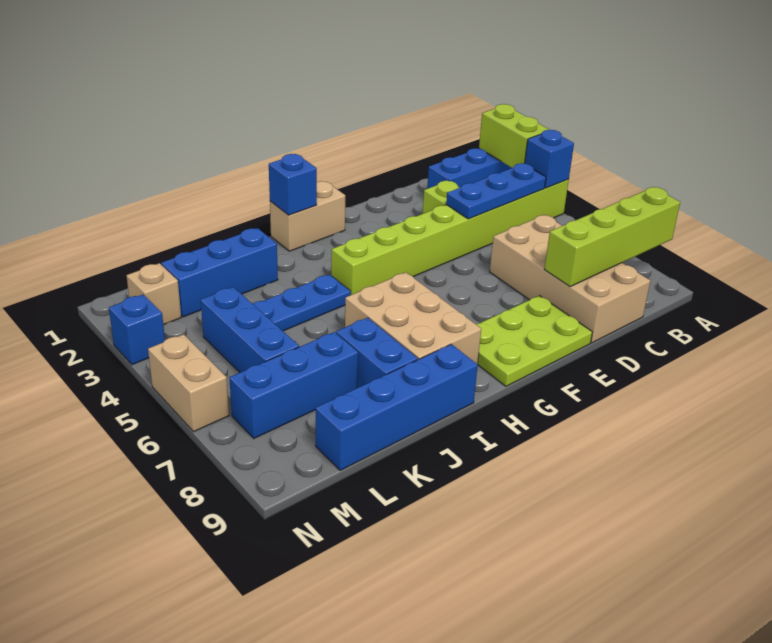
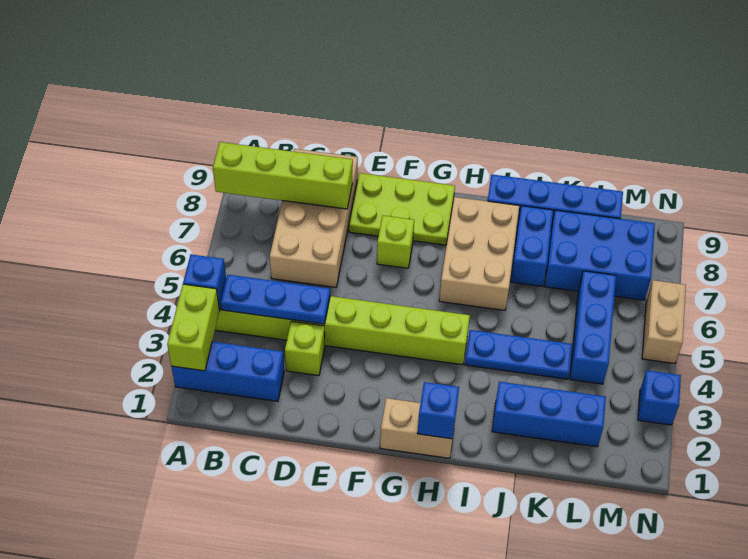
none -> lime 1x1 brick [377,216,414,268]
blue 1x3 brick [229,332,358,438] -> blue 2x3 brick [544,210,655,300]
tan 1x1 brick [126,263,181,325] -> none

